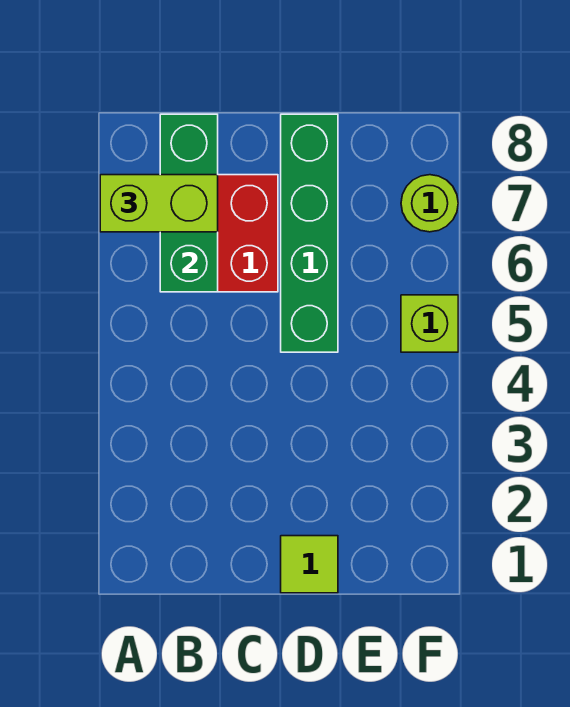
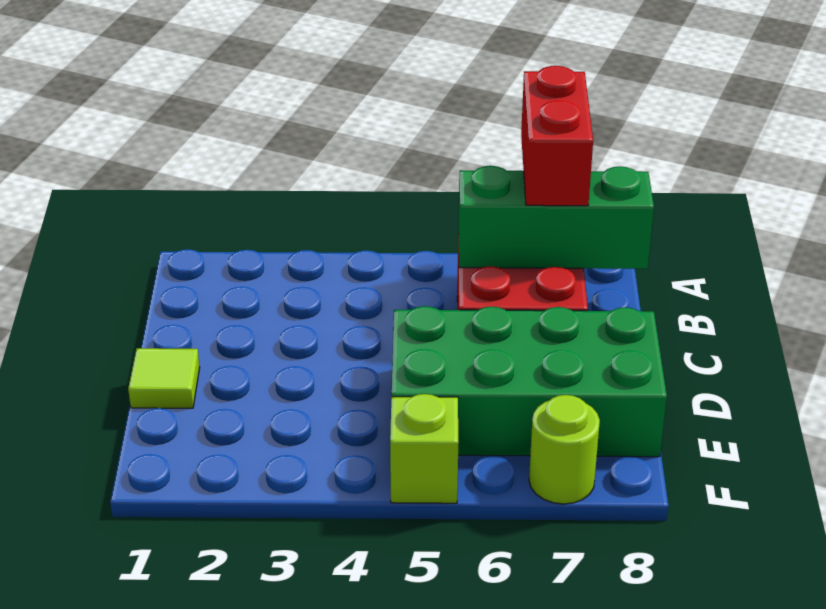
lime 1x2 brick [100,175,218,232] -> red 1x2 brick [521,66,593,206]
green 1x4 brick [281,114,338,352] -> green 2x4 brick [392,306,667,457]

